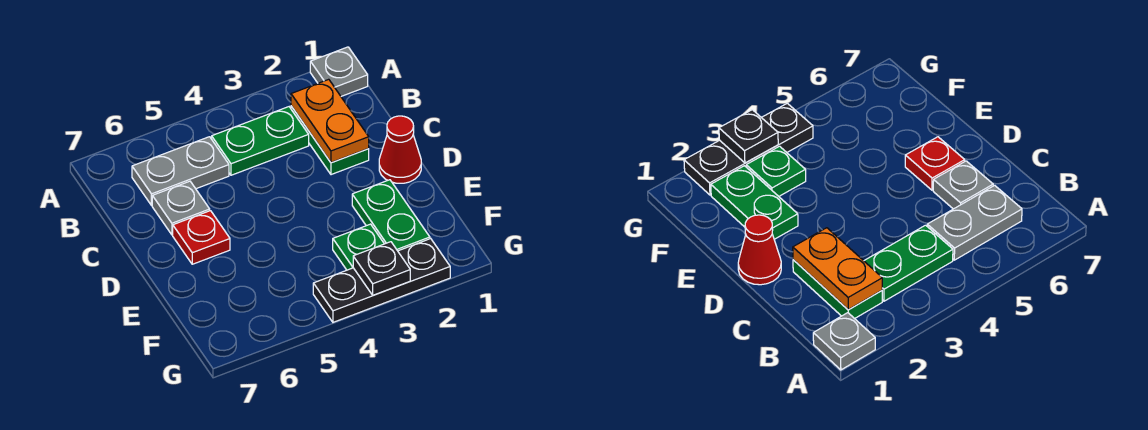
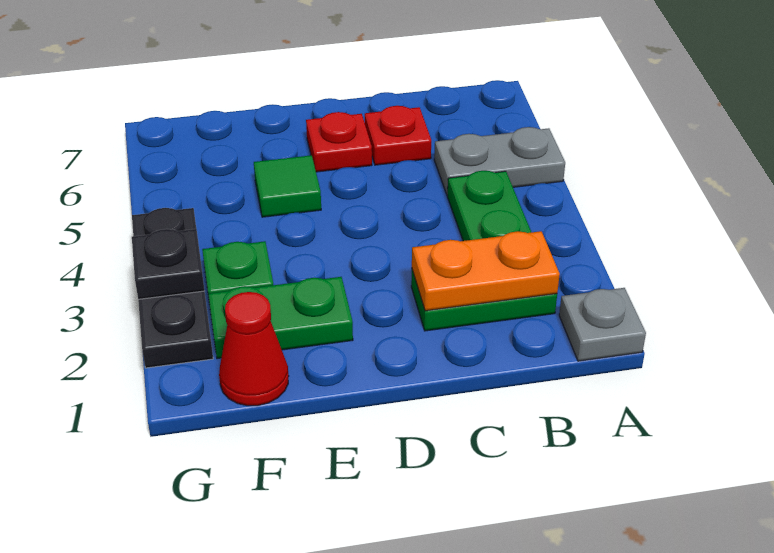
grey 1x2 plate [132,137,229,206] -> grey 1x2 plate turned to [434,127,565,195]
grey 1x1 plate [152,181,210,235] -> red 1x1 plate [365,106,431,165]
red 1x1 cone [379,116,421,183] -> red 1x1 cone moved to [219,292,289,406]
none -> green 1x1 tile [254,155,321,217]

